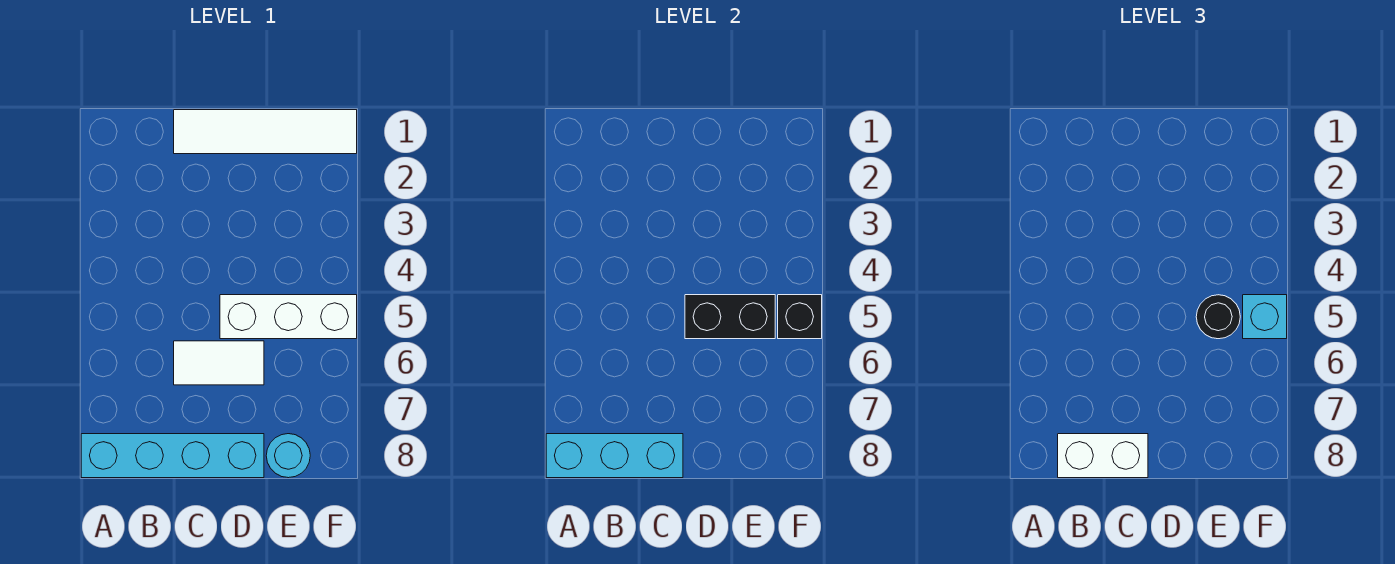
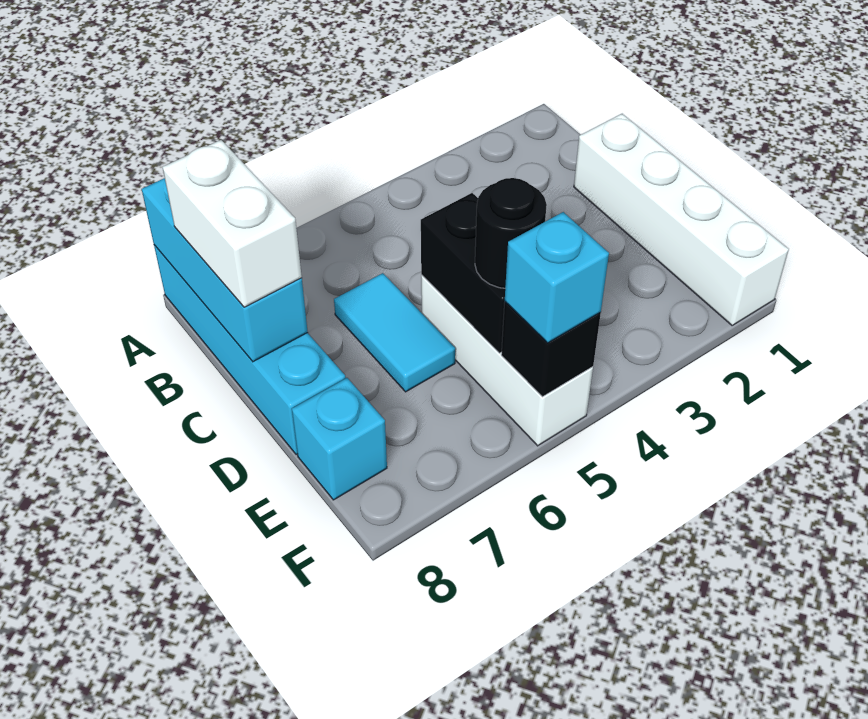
white 1x4 tile [174,110,357,154] -> white 1x4 brick [574,114,789,325]
white 1x2 tile [174,341,264,385] -> cyan 1x2 tile [334,273,455,392]
cyan 1x1 round brick [266,434,310,478] -> cyan 1x1 brick [292,378,387,500]

